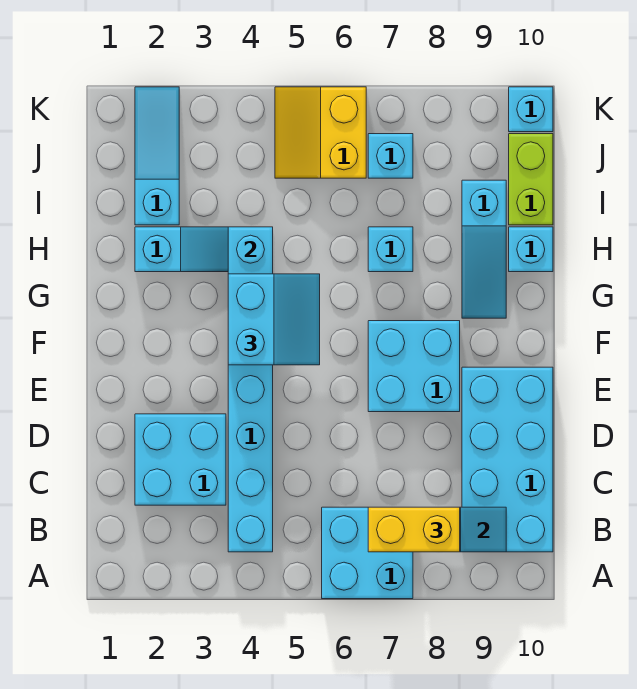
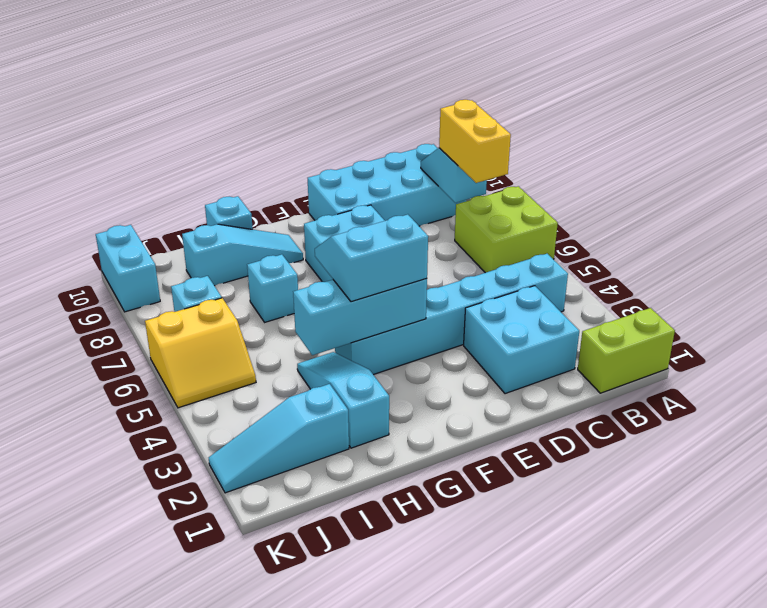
cyan 2x2 brick [322,507,413,599] -> lime 2x2 brick [455,186,558,273]
lime 1x2 brick [509,134,553,225] -> lime 1x2 brick moved to [578,308,675,393]
cyan 1x1 brick [509,87,553,132] -> cyan 1x2 brick [96,225,160,312]

